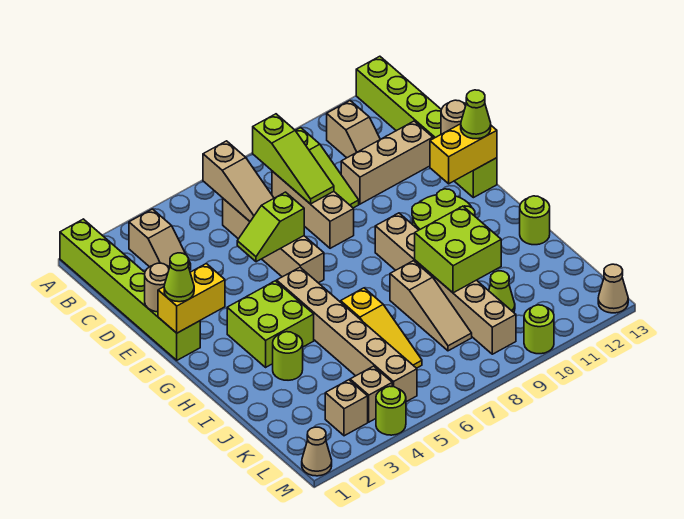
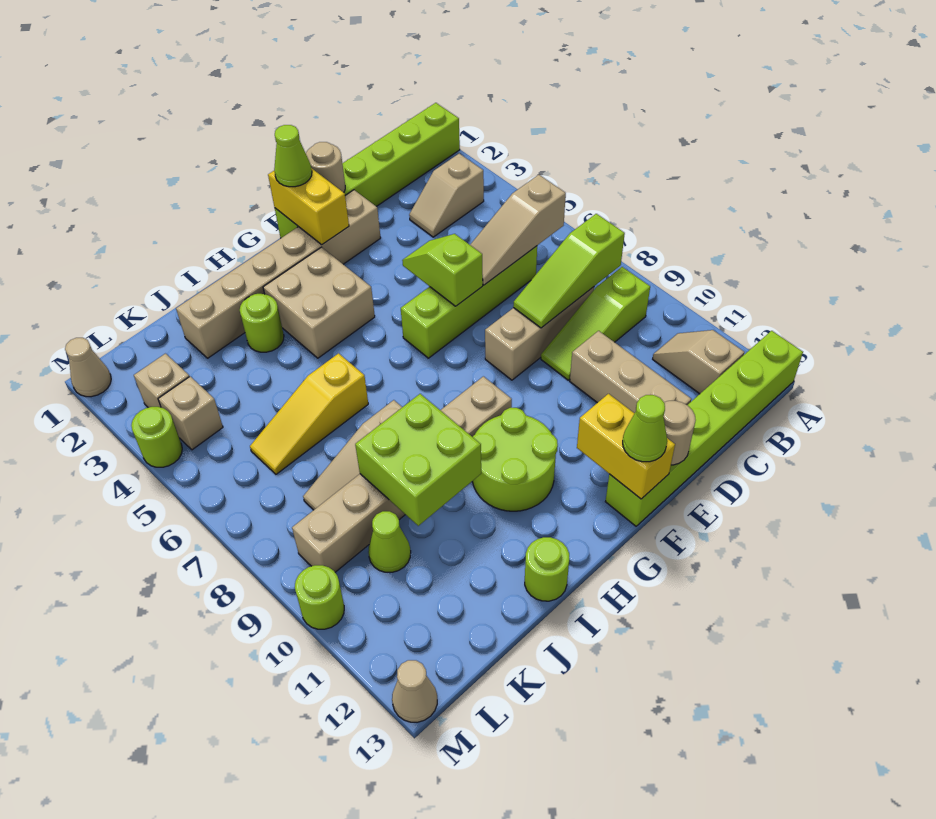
tan 1x2 slope [327,101,380,158] -> tan 1x2 slope turned to [653,330,744,394]
tan 1x4 brick [223,199,324,283] -> lime 1x4 brick [401,246,537,358]
lime 2x2 brick [227,281,314,367] -> tan 2x2 brick [263,247,375,358]
tan 1x6 brick [277,267,417,402] -> tan 1x6 brick moved to [176,190,381,358]

